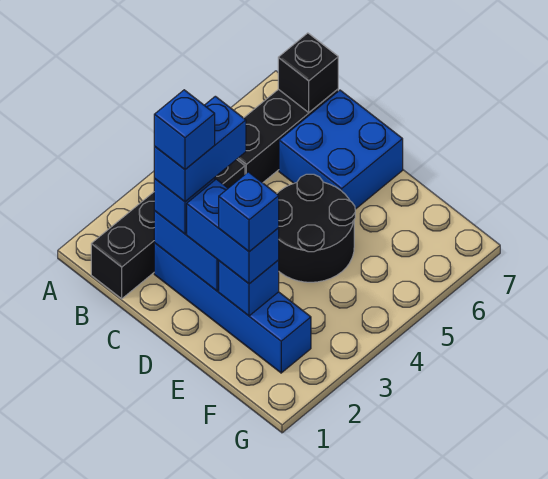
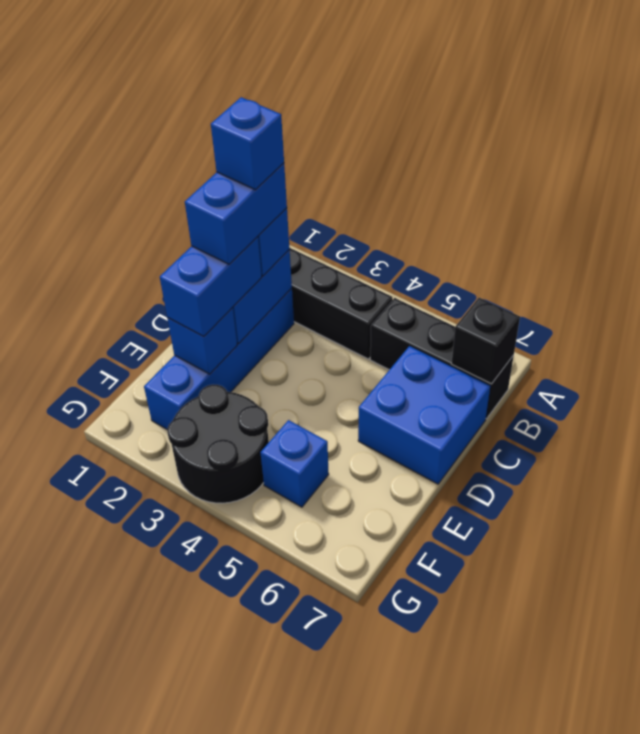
blue 1x2 brick [154,96,246,202] -> blue 1x2 brick turned to [185,163,287,264]
black 2x2 round brick [277,174,355,282] -> black 2x2 round brick moved to [167,385,269,503]
blue 1x1 brick [219,172,279,252] -> blue 1x1 brick moved to [261,420,329,507]

